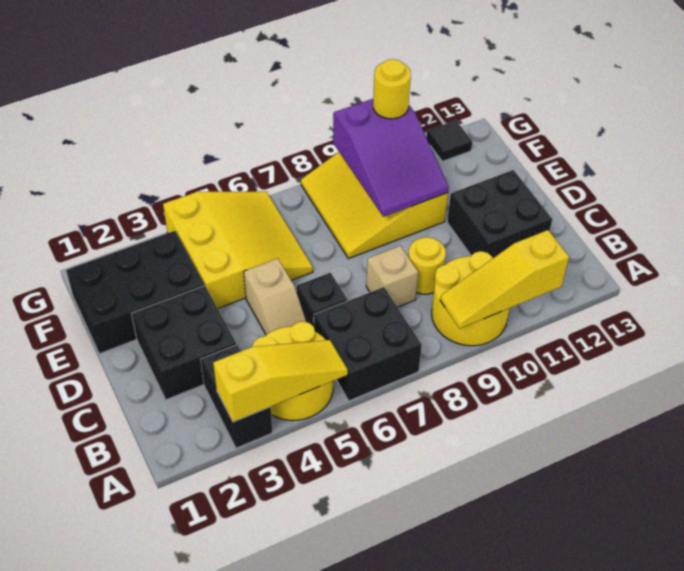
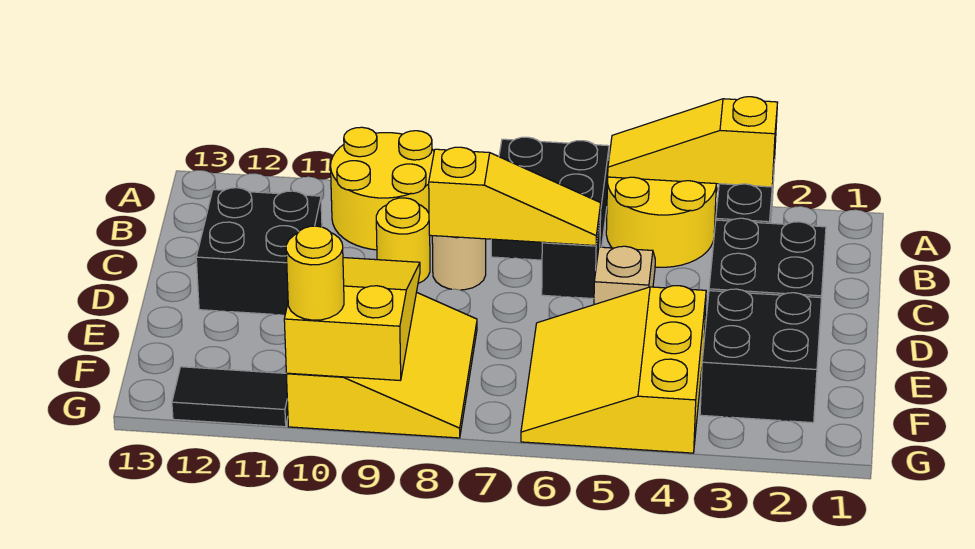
yellow 1x3 slope [440,230,569,328] -> yellow 1x3 slope moved to [429,147,601,246]
tan 1x1 brick [366,246,418,307] -> tan 1x1 round brick [432,236,486,290]
black 2x3 brick [66,231,205,354] -> black 2x2 brick [700,289,822,423]
purple 2x3 slope [333,99,449,217] -> yellow 2x3 slope [284,258,420,380]
black 1x1 tile [426,120,472,161] -> black 1x2 tile [172,367,288,427]

